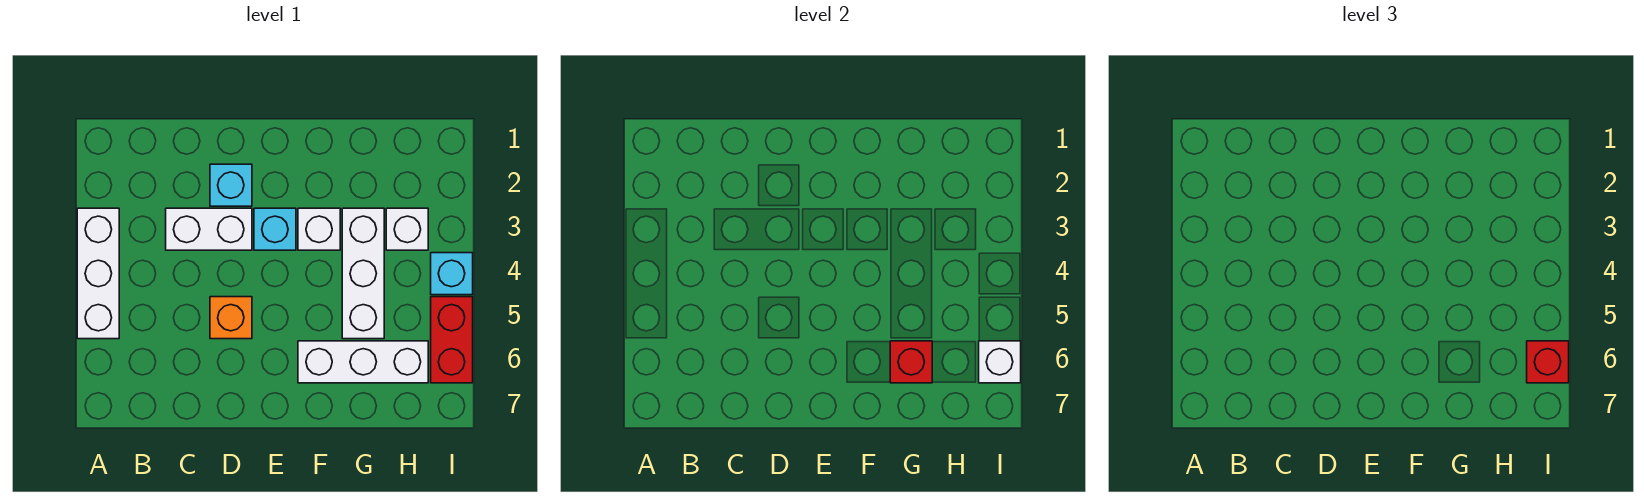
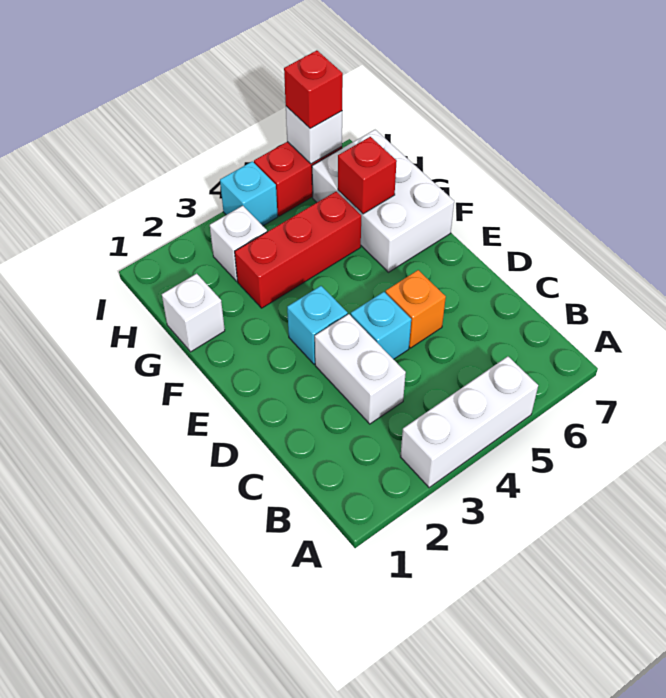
cyan 1x1 brick [210,164,252,206] -> cyan 1x1 brick moved to [351,292,411,359]
white 1x1 brick [298,208,340,250] -> white 1x1 brick moved to [162,274,225,352]
white 1x3 brick [298,341,428,383] -> white 2x3 brick [312,130,454,272]
white 1x3 brick [342,208,384,339] -> red 1x3 brick [235,191,361,308]

